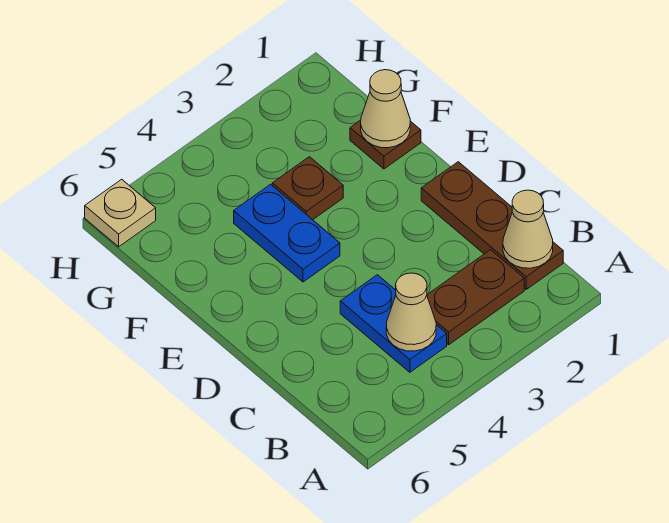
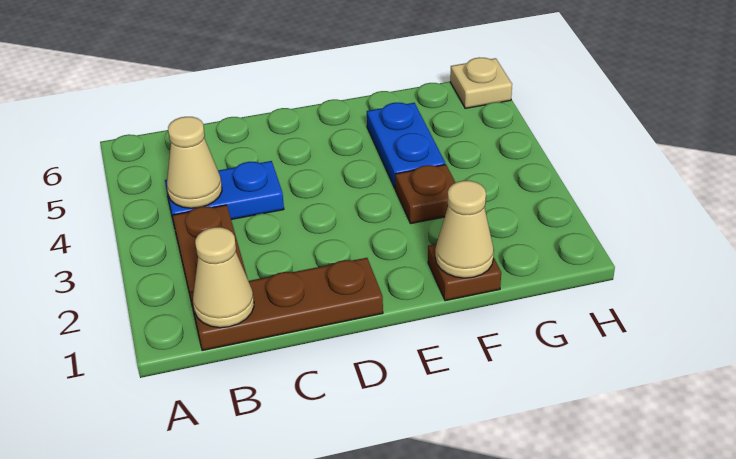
blue 1x2 plate [234,184,340,282] -> blue 1x2 plate turned to [367,102,445,188]

